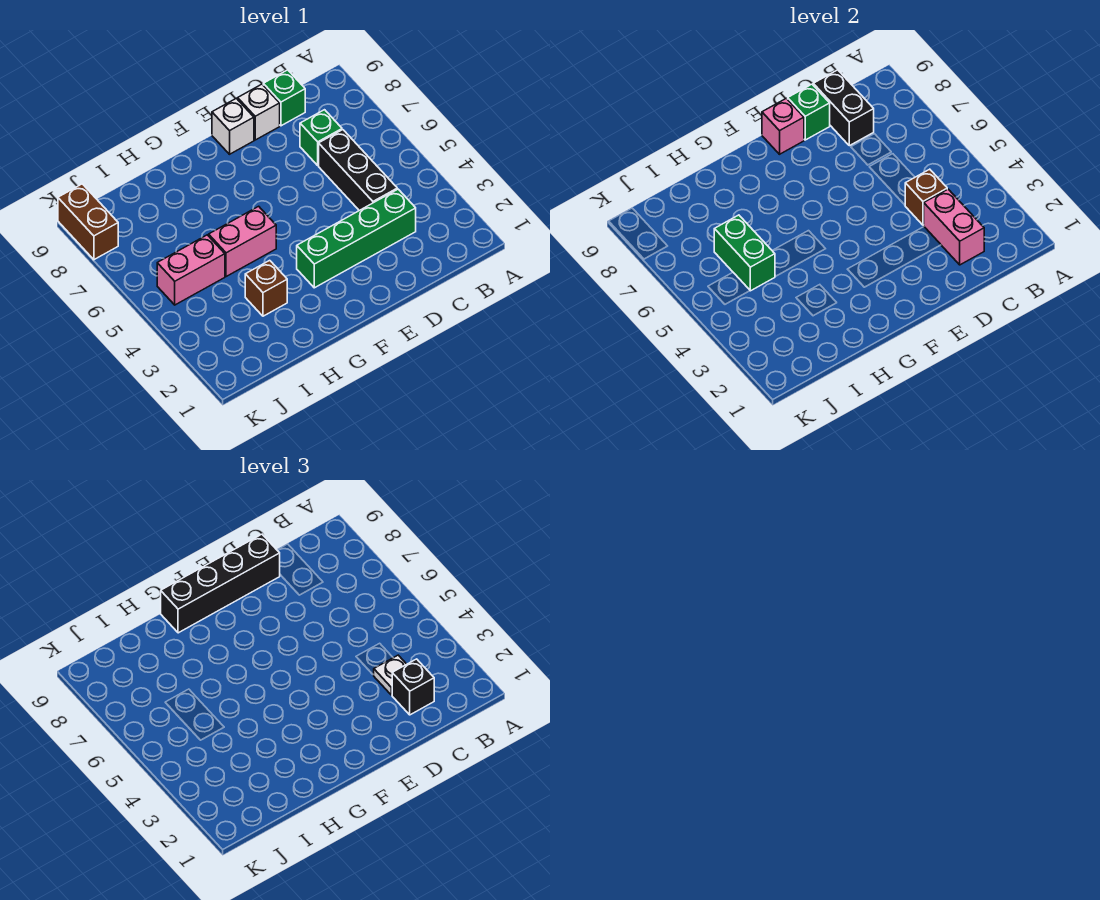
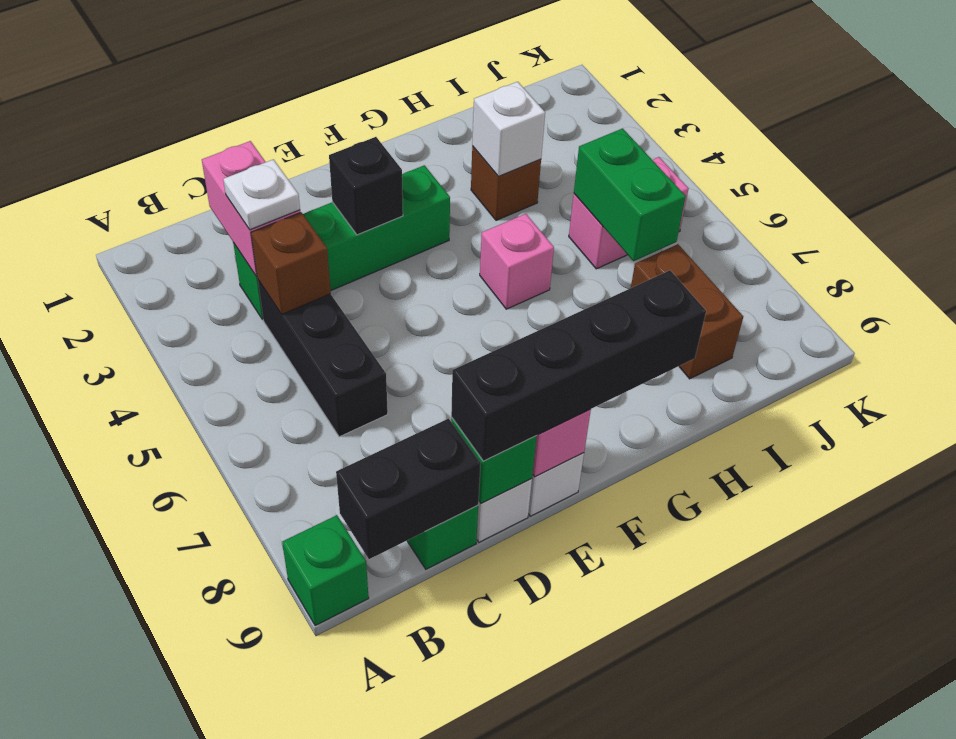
black 1x1 brick [392,659,434,715] -> black 1x1 brick moved to [329,137,403,235]
green 1x1 brick [300,110,342,165] -> green 1x1 brick moved to [282,515,369,626]
black 1x2 brick [813,70,874,146] -> black 1x2 brick turned to [336,419,481,559]
pink 1x2 brick [209,206,276,277] -> pink 1x1 brick [480,214,554,309]
none -> white 1x1 brick [472,82,545,176]
brown 1x2 brick [58,184,118,260] -> brown 1x2 brick moved to [631,244,743,379]

